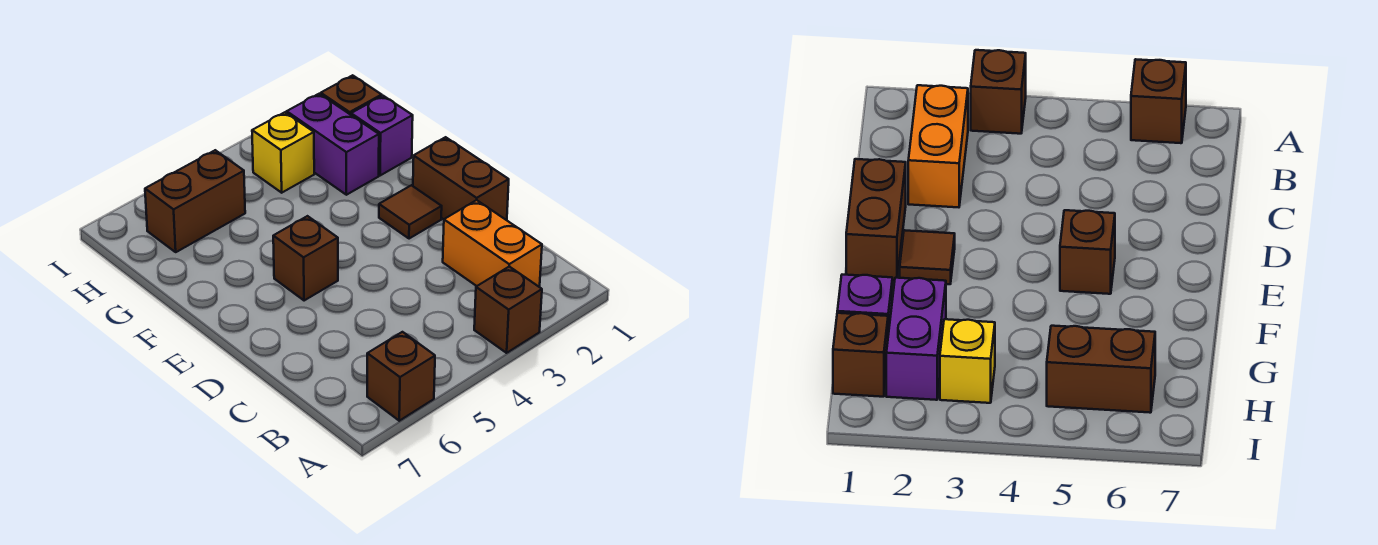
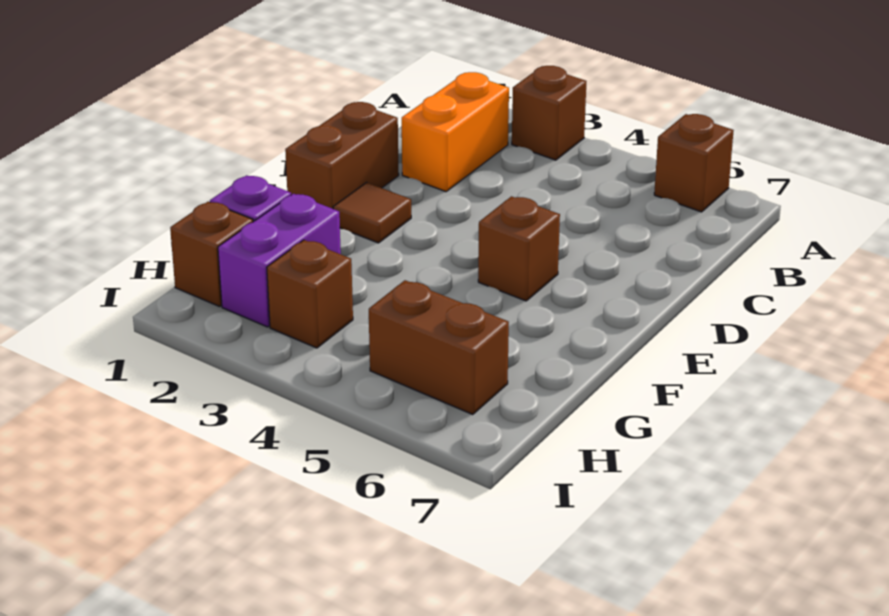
yellow 1x1 brick [252,112,314,193] -> brown 1x1 brick [267,240,353,348]

